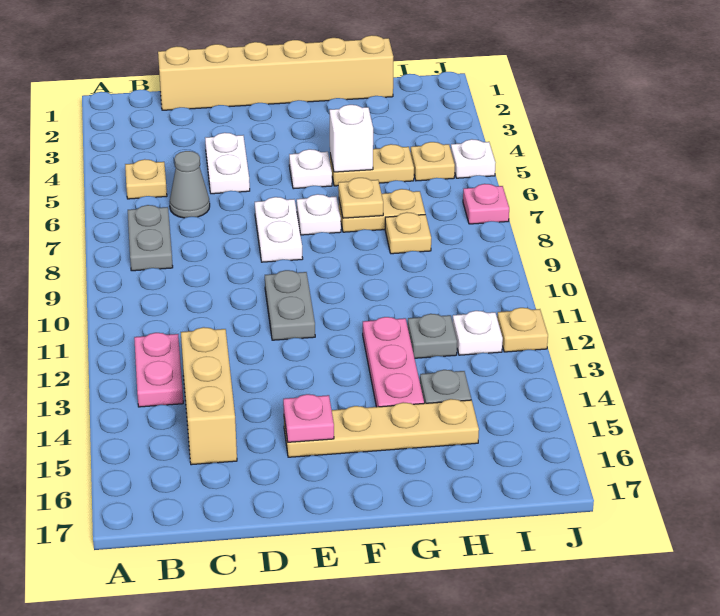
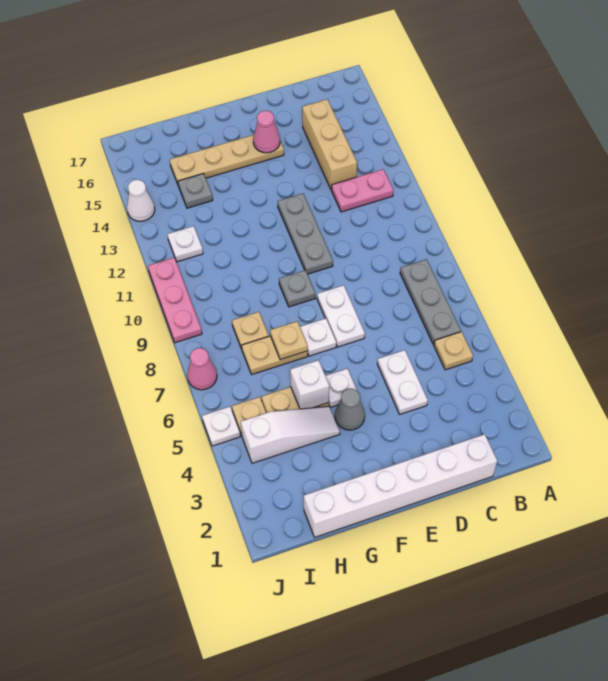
grey 1x2 plate [128,205,173,271] -> grey 1x3 plate [400,259,461,345]
pink 1x2 plate [134,333,183,407] -> pink 1x2 plate turned to [331,169,394,212]
tan 1x6 brick [158,35,393,110] -> white 1x6 brick [304,434,497,537]
grey 1x1 cone [170,151,210,218] -> grey 1x1 cone moved to [335,389,365,430]
grey 1x2 plate [265,270,315,340] -> grey 1x3 plate [278,193,333,274]
pink 1x1 plate [283,394,334,442] -> pink 1x1 cone [253,111,280,153]
none -> white 1x3 slope [241,406,340,463]
pink 1x3 plate [363,317,424,407] -> pink 1x3 plate moved to [148,258,202,343]
grey 1x1 plate [408,314,457,358] -> grey 1x1 plate moved to [279,270,315,307]
pink 1x1 plate [463,184,509,224] -> pink 1x1 cone [187,348,217,390]
tan 1x1 plate [497,308,548,352] -> none
none -> white 1x1 cone [127,180,155,221]

